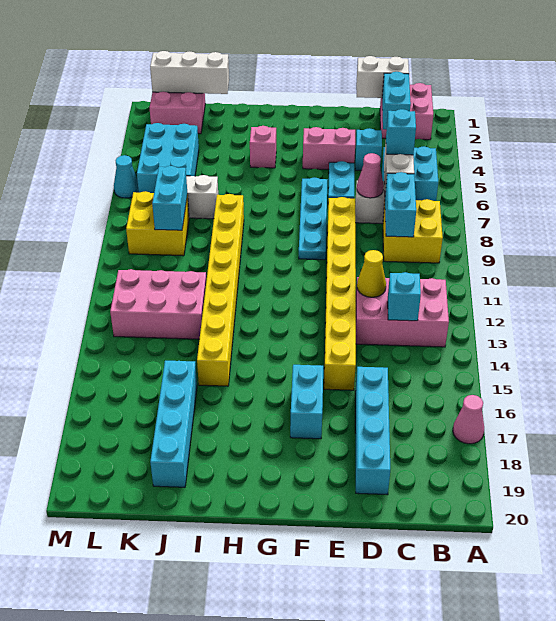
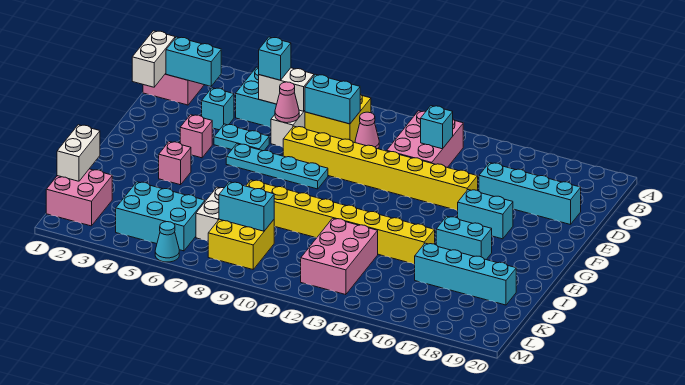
pink 1x1 cone [453,395,484,444] -> pink 1x1 cone moved to [355,112,379,149]
yellow 1x1 cone [357,250,386,297] -> none
pink 1x2 brick [303,127,355,169] -> pink 1x1 brick [180,115,212,158]
none -> cyan 1x2 brick [436,216,492,259]
white 1x3 brick [150,51,229,94] -> white 1x2 brick [57,125,100,181]

